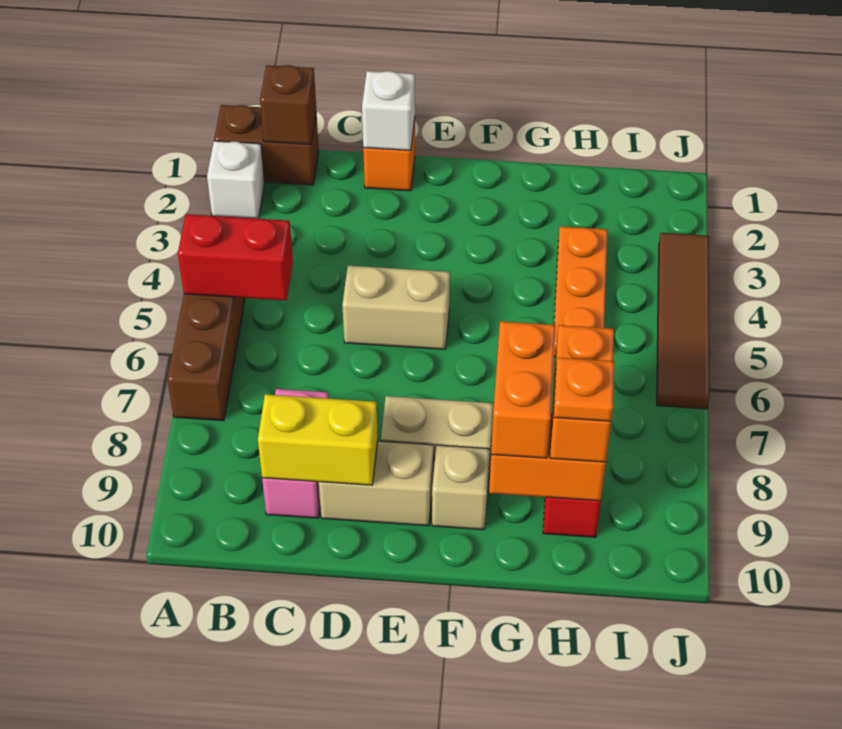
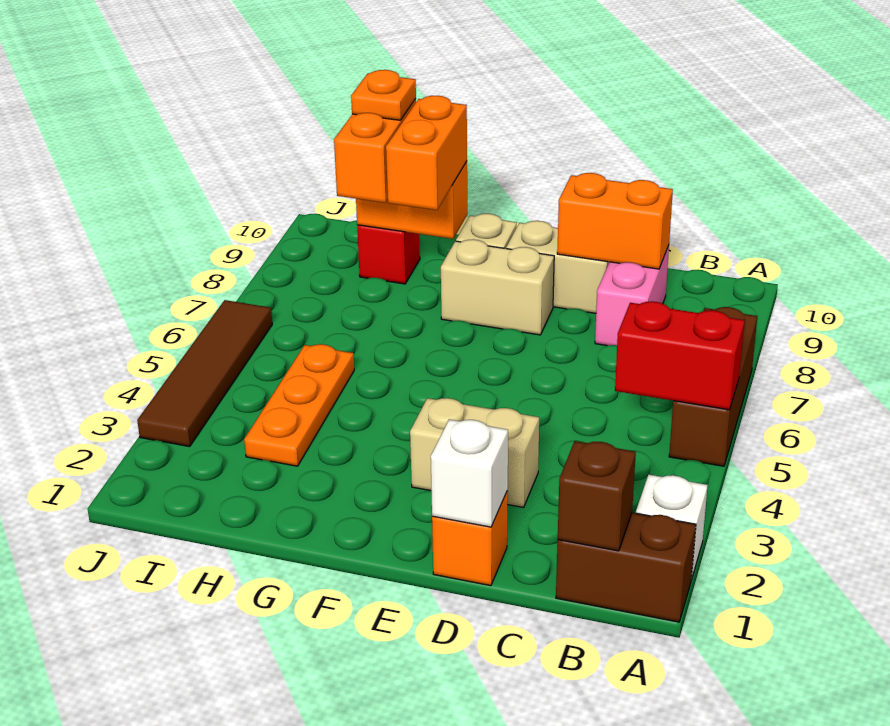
yellow 1x2 brick [258,394,378,485] -> orange 1x2 brick [557,173,673,269]
tan 1x2 brick [342,266,450,349] -> tan 1x2 brick moved to [410,398,539,507]

